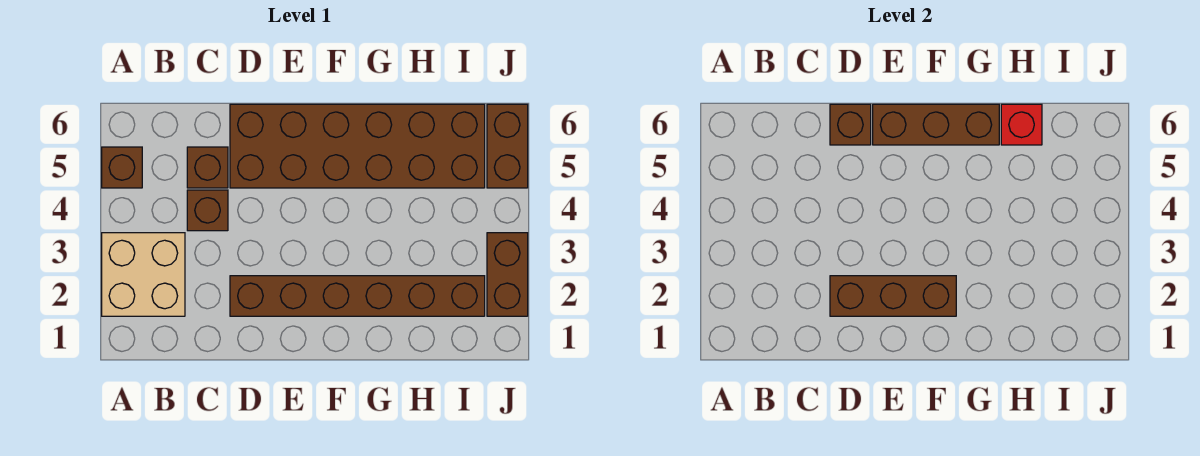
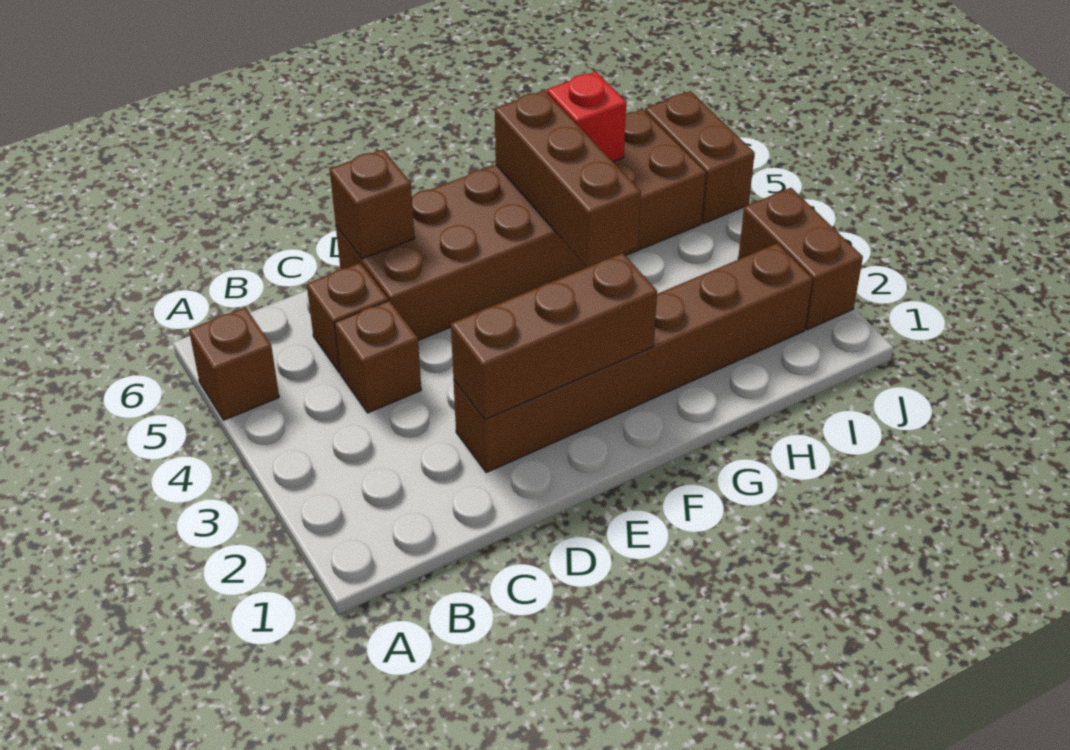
tan 2x2 brick [102,233,185,316] -> none
brown 1x3 brick [873,104,999,145] -> brown 1x3 brick turned to [495,90,641,267]

